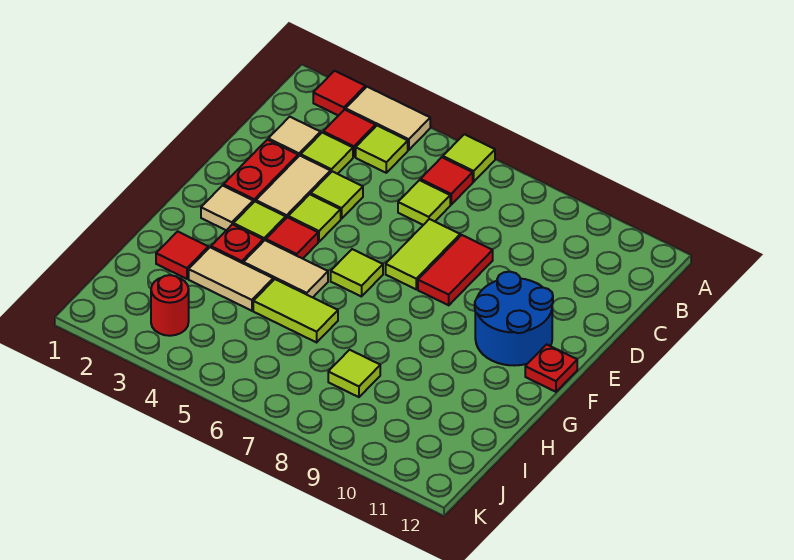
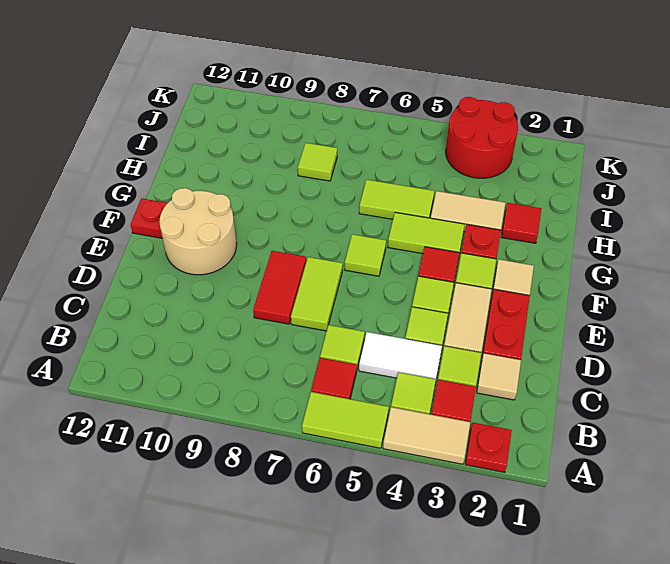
red 1x1 tile [313,71,365,116] -> red 1x1 plate [465,423,512,472]
lime 1x1 tile [443,134,495,182] -> lime 1x2 tile [302,392,389,448]
none -> white 1x2 tile [359,332,442,379]
blue 2x2 round brick [475,272,553,366] -> tan 2x2 round brick [160,188,237,275]
tan 1x2 tile [243,240,328,297] -> lime 1x2 tile [388,212,465,254]
red 1x1 round brick [151,275,189,336] -> red 2x2 round brick [446,97,518,178]

